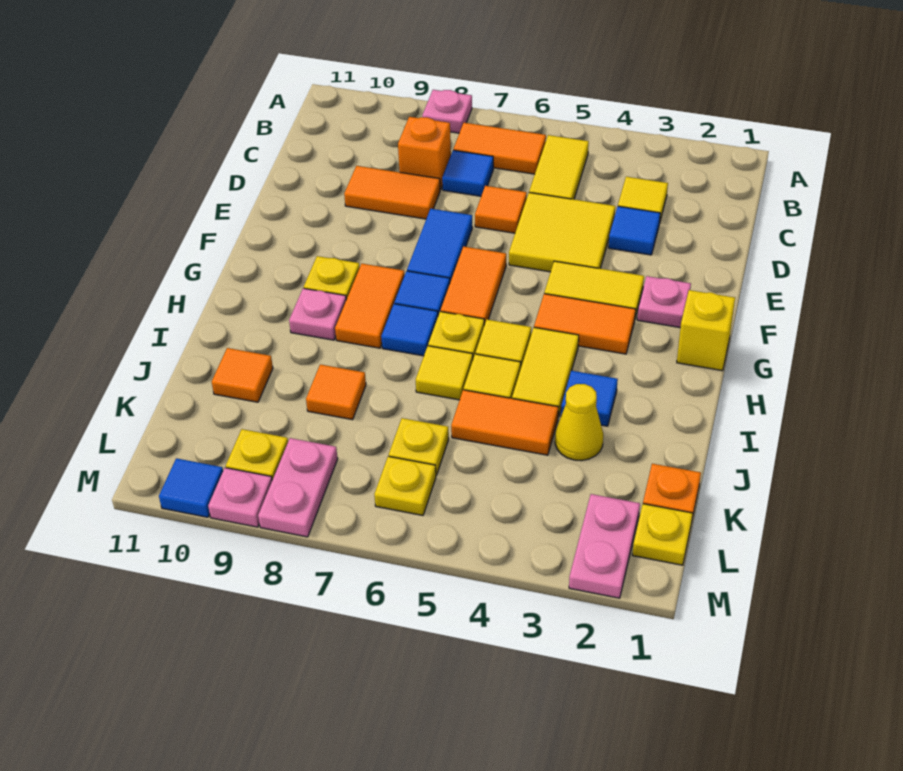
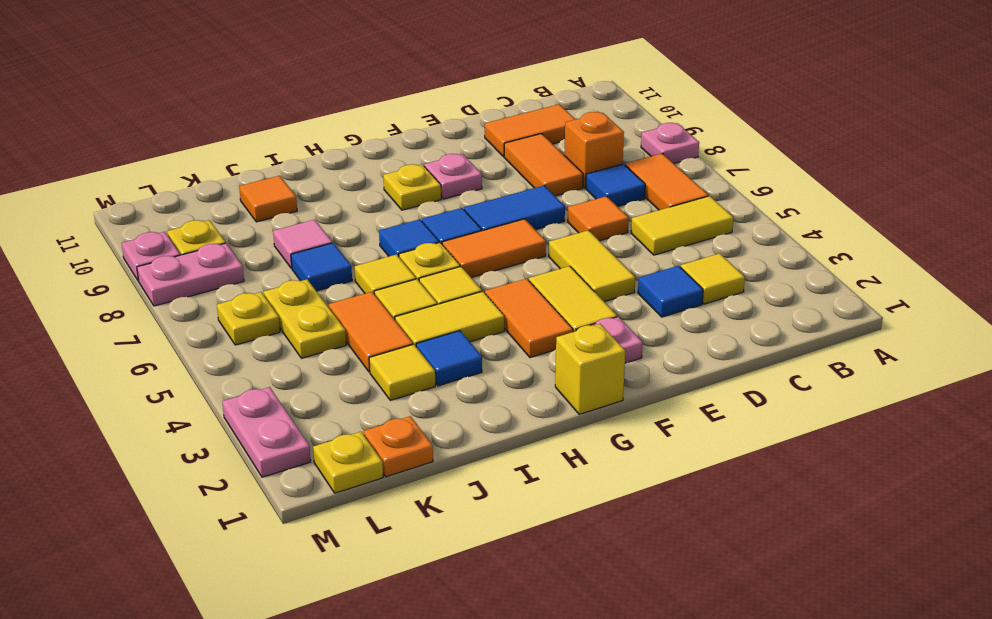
yellow 2x2 tile [509,193,615,272] -> yellow 1x2 tile [549,230,635,302]
orange 1x2 tile [335,264,405,348] -> orange 1x2 tile moved to [485,104,575,157]
pink 1x1 plate [289,288,346,340] -> pink 1x1 plate moved to [424,154,482,199]
yellow 1x1 cone [555,384,603,461] -> yellow 1x1 tile [369,344,435,400]
orange 1x1 tile [306,364,366,420] -> pink 1x1 tile [273,220,332,268]
yellow 1x1 plate [389,418,449,475] -> yellow 1x2 plate [264,279,346,358]
pink 1x2 plate [569,494,640,598] -> pink 1x2 plate turned to [222,387,311,477]
blue 1x1 tile [159,458,223,517] -> blue 1x1 tile moved to [291,243,352,291]

